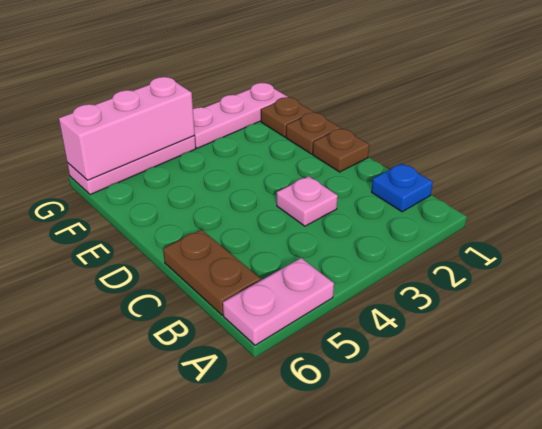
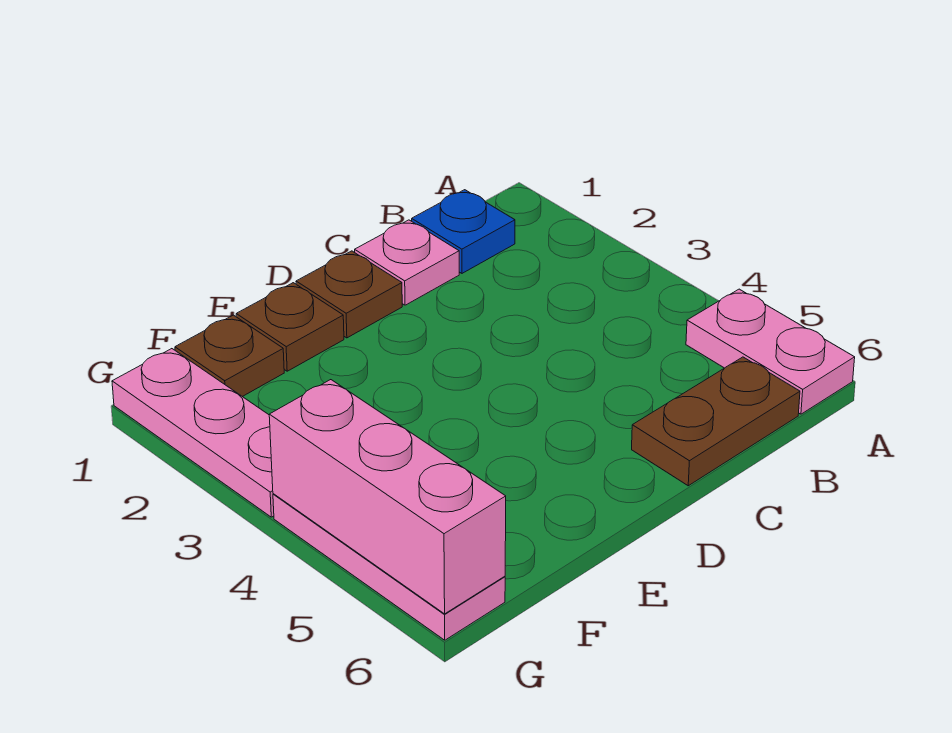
pink 1x1 plate [277,176,338,226] -> pink 1x1 plate moved to [355,220,459,305]

